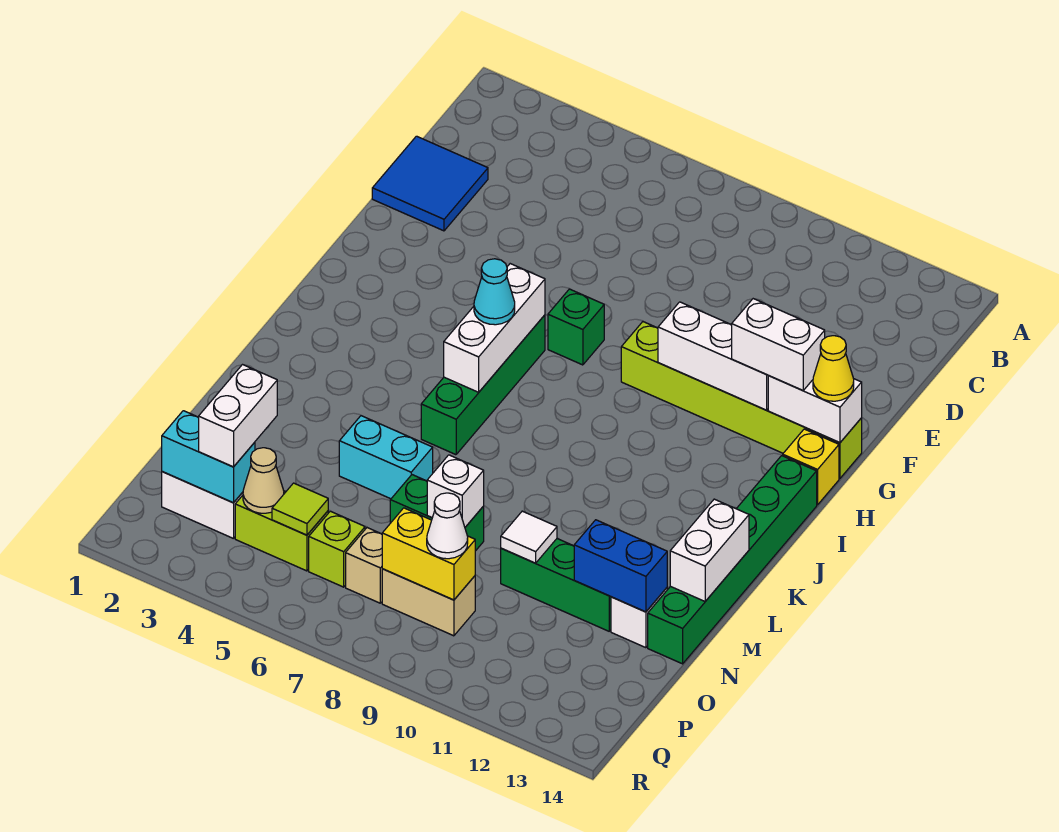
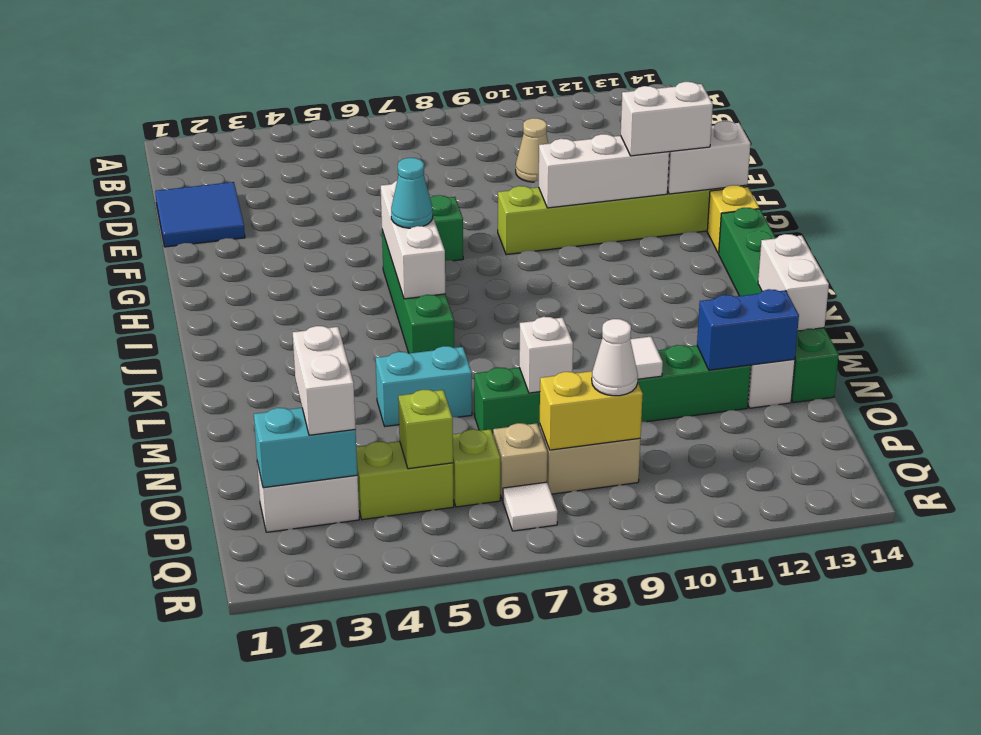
yellow 1x1 cone [813,336,854,401] -> none
tan 1x1 cone [243,448,284,513] -> tan 1x1 cone moved to [516,118,548,182]
lime 1x1 tile [272,483,328,535] -> lime 1x1 brick [398,390,453,469]
none -> white 1x1 tile [503,482,558,531]

